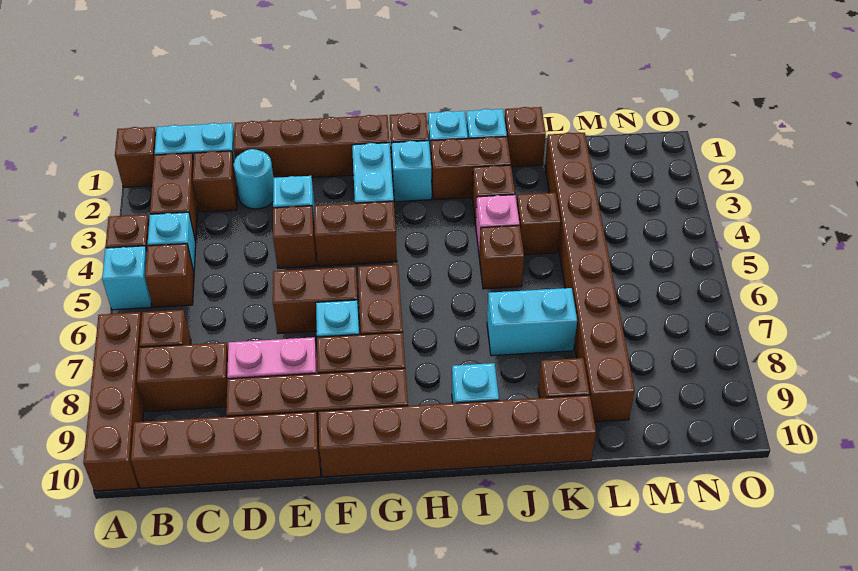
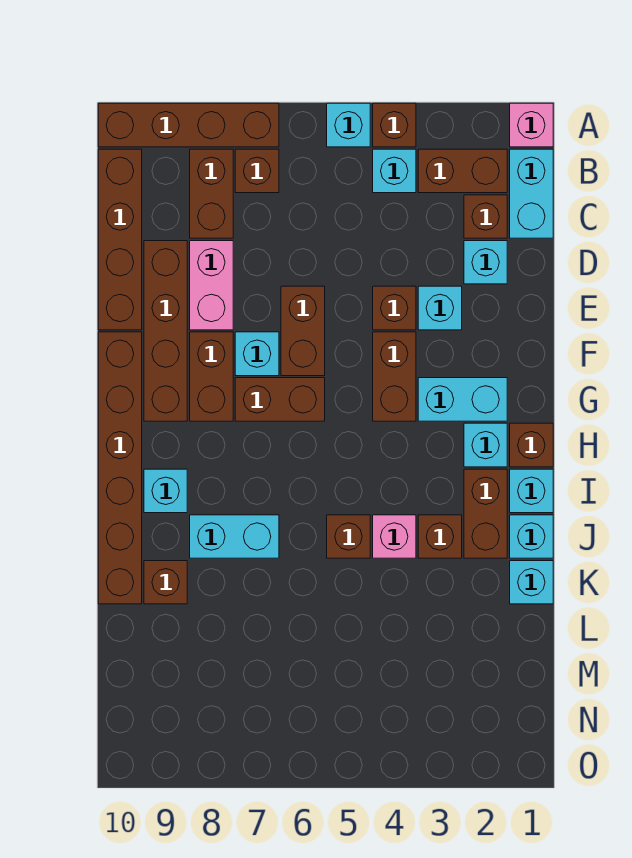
brown 1x1 brick [115,127,156,187] -> pink 1x1 brick [510,103,553,147]
brown 1x1 brick [145,244,194,307] -> none
brown 1x4 brick [234,115,390,178] -> none
cyan 1x1 round brick [233,149,273,209] -> cyan 1x1 brick [464,241,507,284]
cyan 1x2 brick [487,288,577,356] -> cyan 1x2 brick turned to [190,515,279,558]
brown 1x1 brick [504,107,546,167] -> cyan 1x1 brick [510,561,553,604]
brown 1x1 brick [517,193,561,255] -> none
brown 1x8 brick [545,133,635,422] -> none

